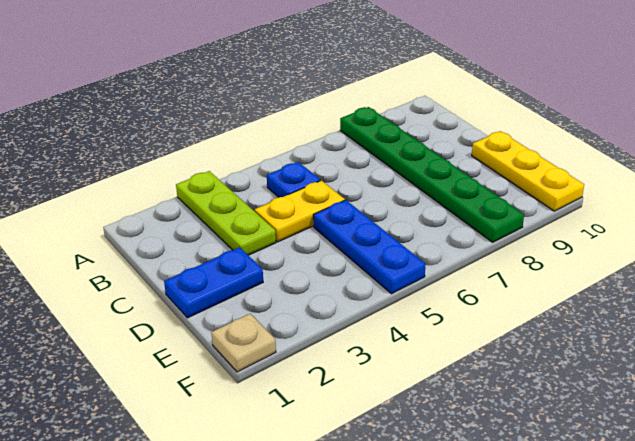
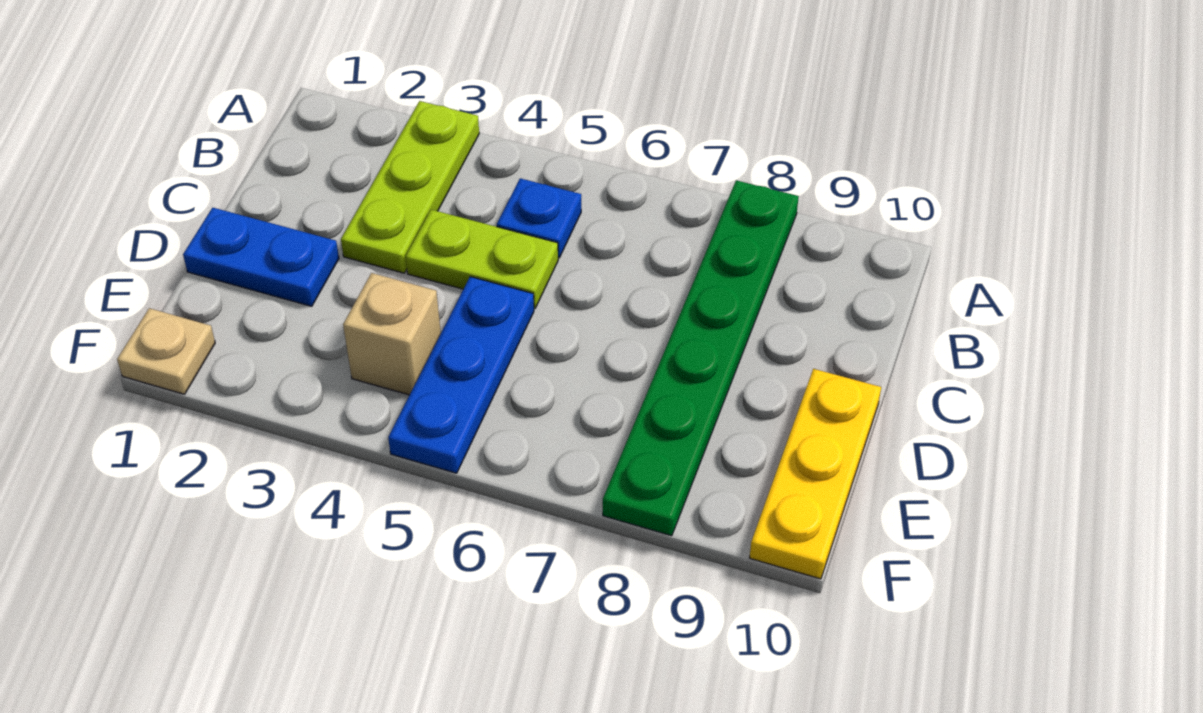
yellow 1x2 plate [255,181,345,242] -> lime 1x2 plate [406,210,558,309]
none -> tan 1x1 brick [343,273,441,395]

